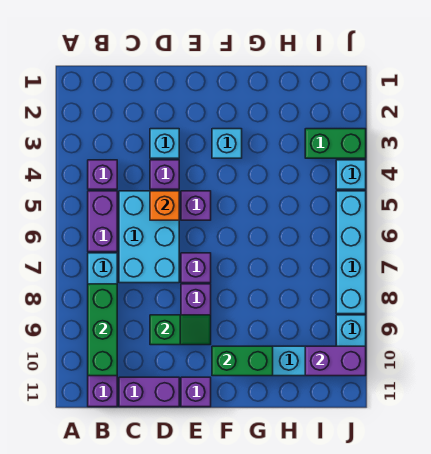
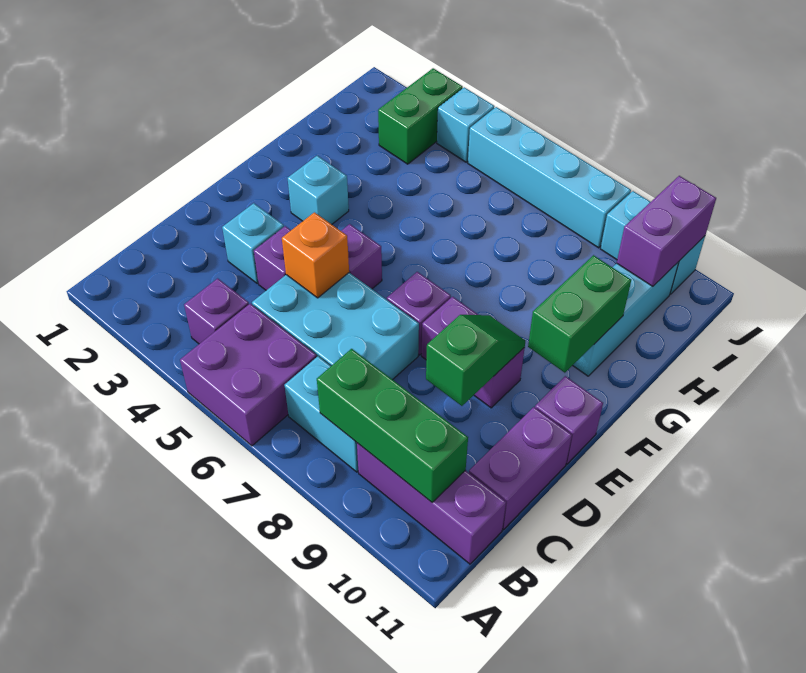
purple 1x2 brick [88,191,117,252] -> purple 2x2 brick [180,304,317,446]

